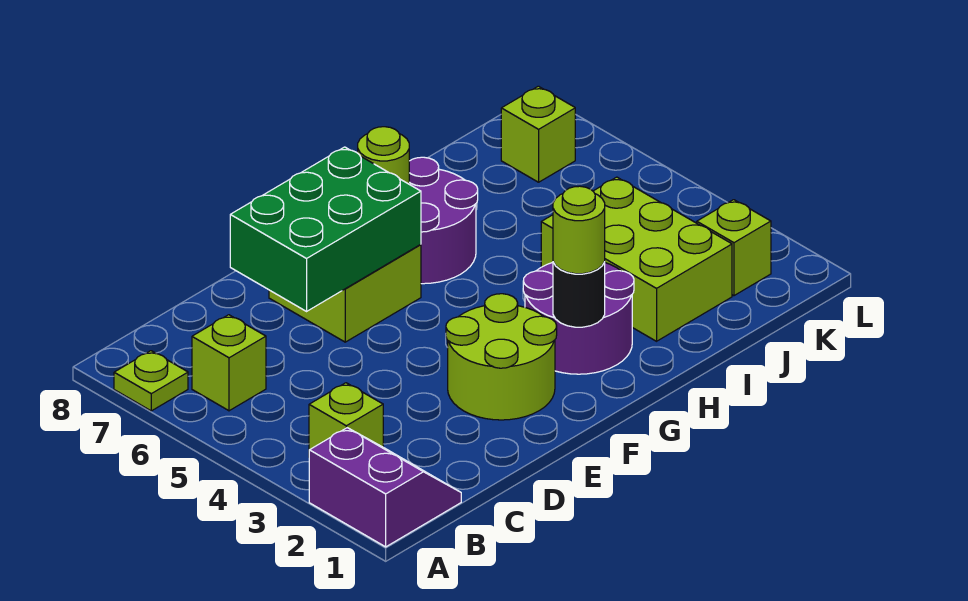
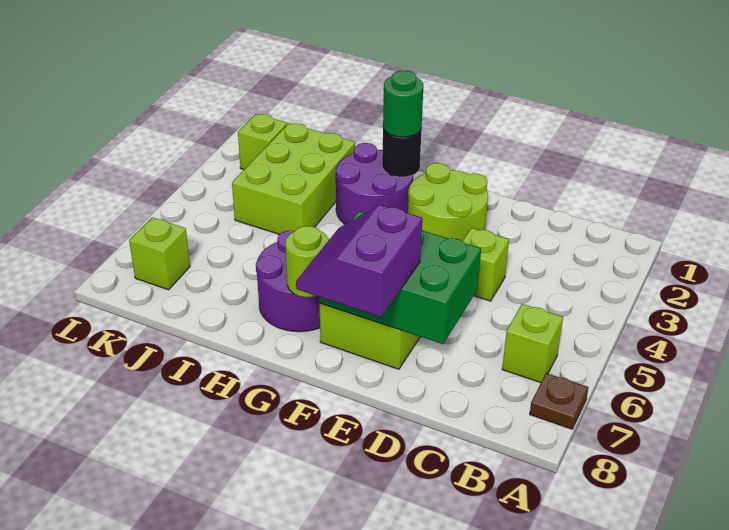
purple 2x2 slope [309,428,461,547] -> purple 2x2 slope moved to [296,205,422,317]
lime 1x1 plate [114,351,188,411] -> brown 1x1 plate [530,373,589,429]
lime 1x1 brick [309,383,383,450] -> lime 1x1 brick moved to [463,228,509,301]
lime 1x1 round brick [553,186,605,274] -> green 1x1 round brick [383,71,423,137]

